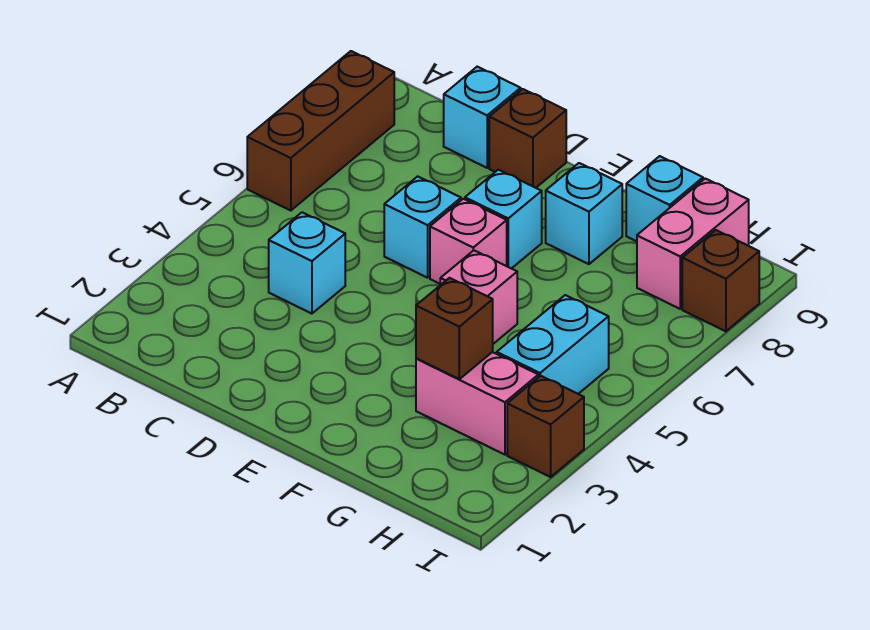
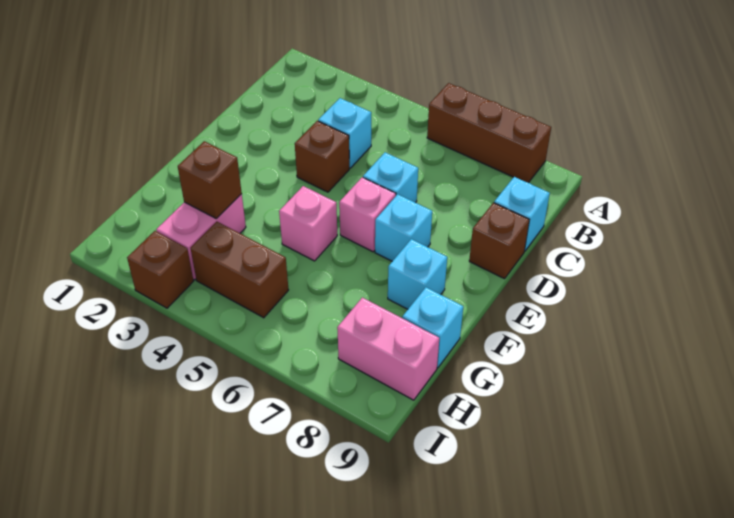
cyan 1x2 brick [497,295,609,394] -> brown 1x2 brick [191,222,288,318]
brown 1x1 brick [682,230,759,331] -> brown 1x1 brick moved to [295,121,349,192]

